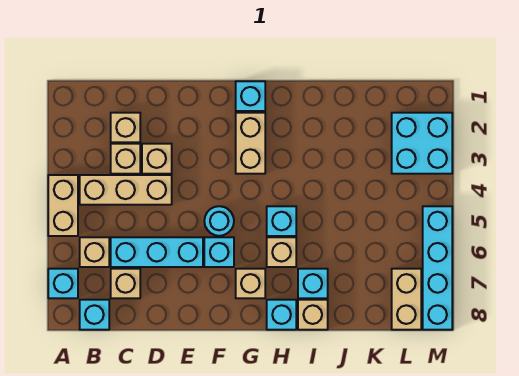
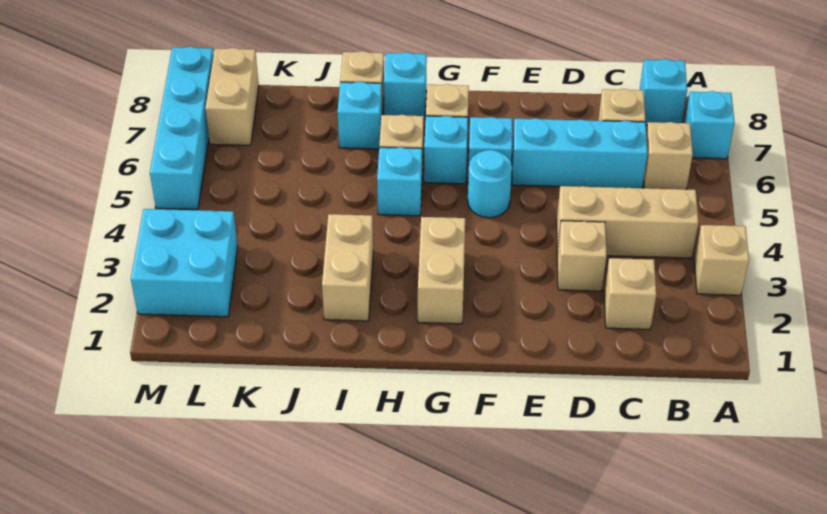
tan 1x2 brick [48,175,78,236] -> tan 1x2 brick moved to [322,214,373,321]
tan 1x1 brick [111,144,140,174] -> tan 1x1 brick moved to [694,225,749,295]
cyan 1x1 brick [236,81,265,111] -> cyan 1x1 brick moved to [424,116,468,184]

